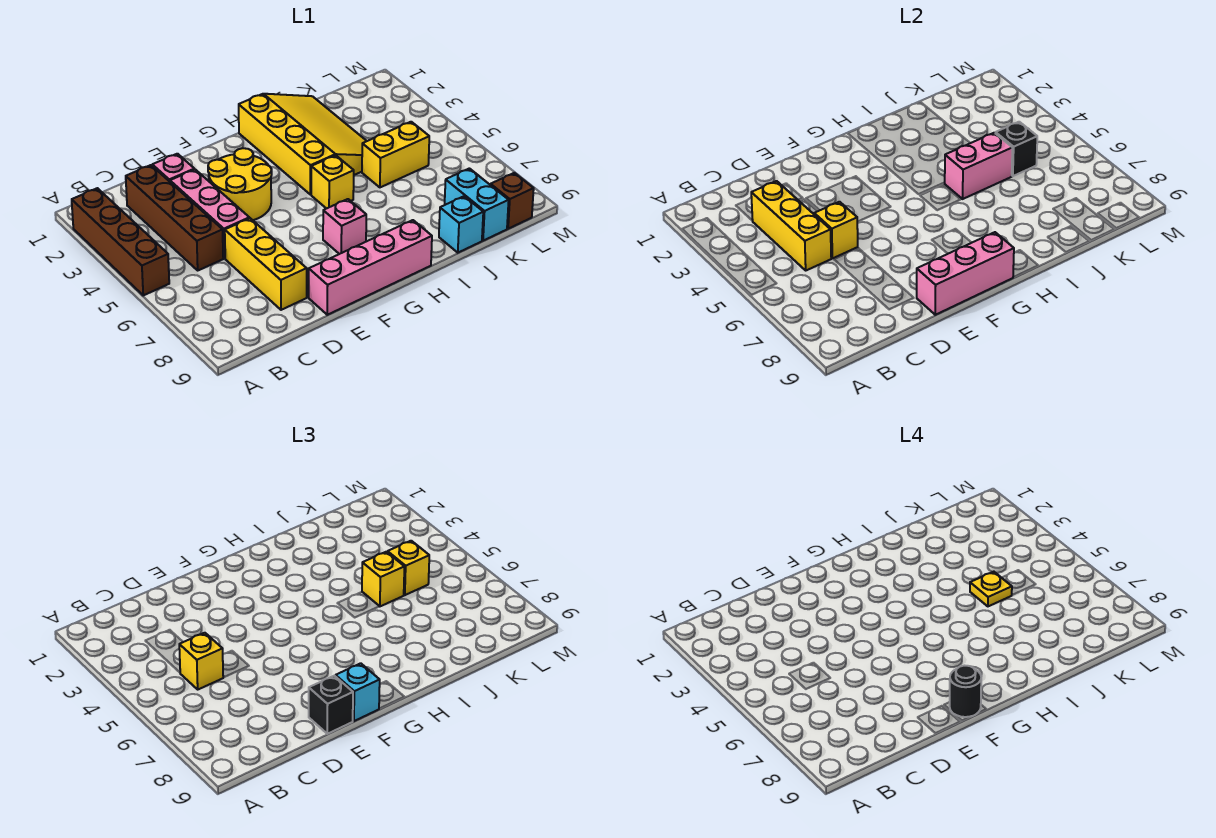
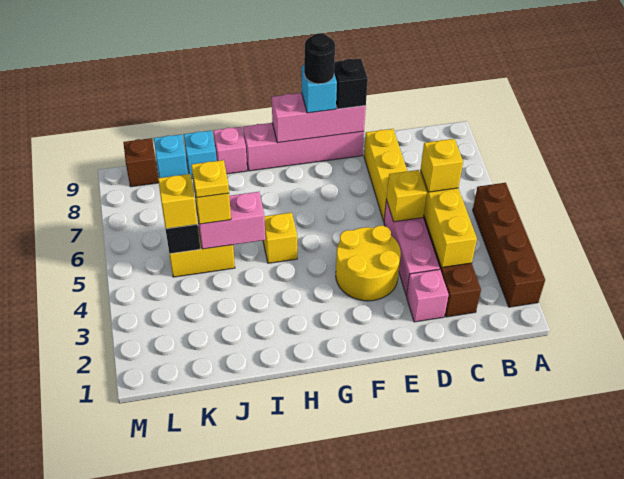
pink 1x1 brick [323,199,366,254] -> pink 1x1 brick moved to [214,127,247,174]
yellow 3x4 slope [239,94,366,195] -> none
cyan 1x2 brick [445,168,509,241] -> cyan 1x1 brick [154,134,188,178]

